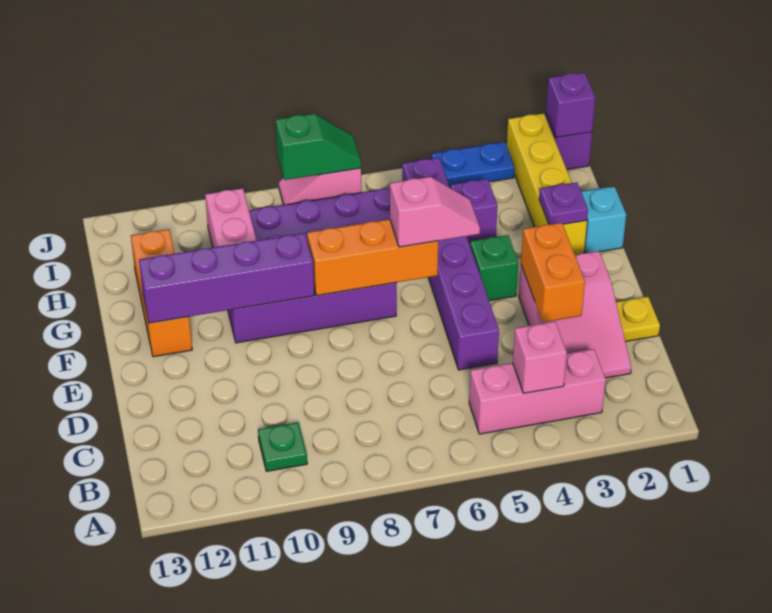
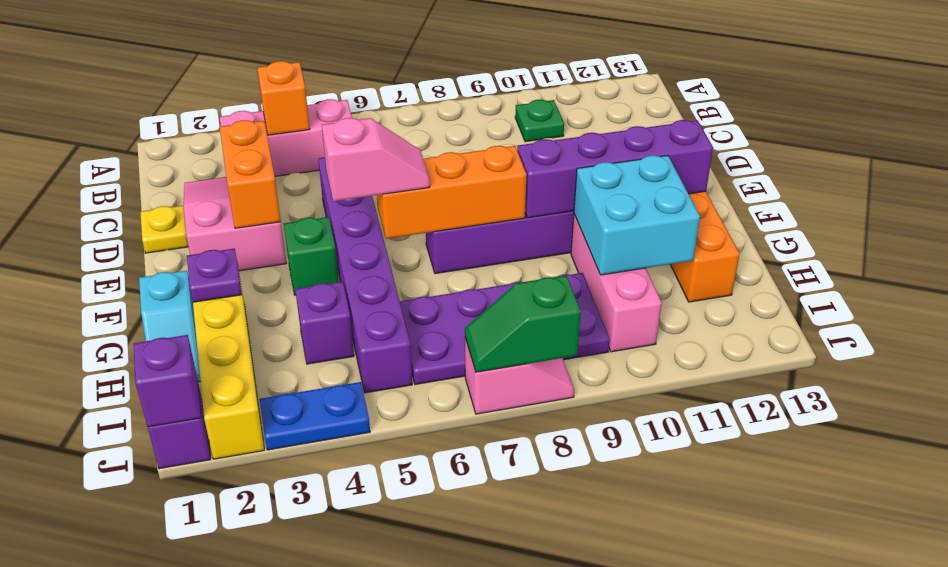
pink 1x1 brick [513,322,567,393] -> orange 1x1 brick [257,61,310,135]
pink 1x2 slope [390,177,480,247] -> pink 1x2 slope turned to [322,118,430,201]
none -> cyan 2x2 brick [574,156,700,275]

